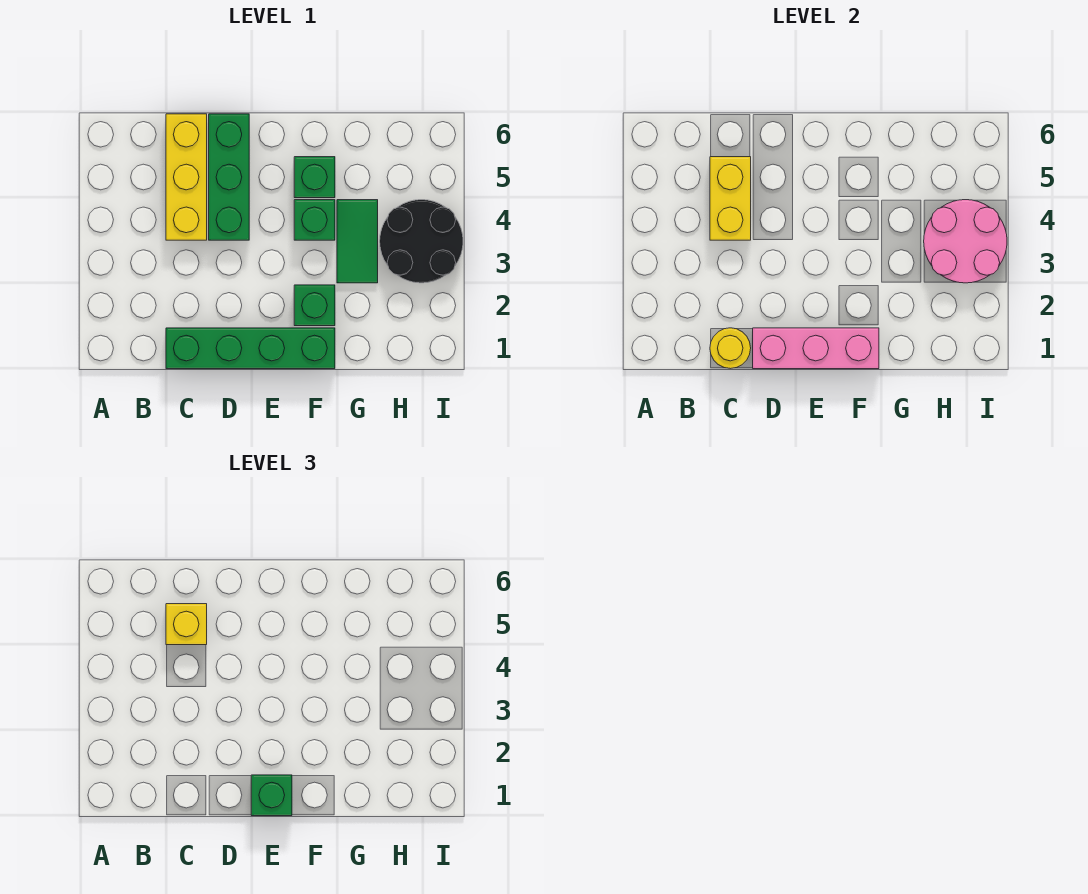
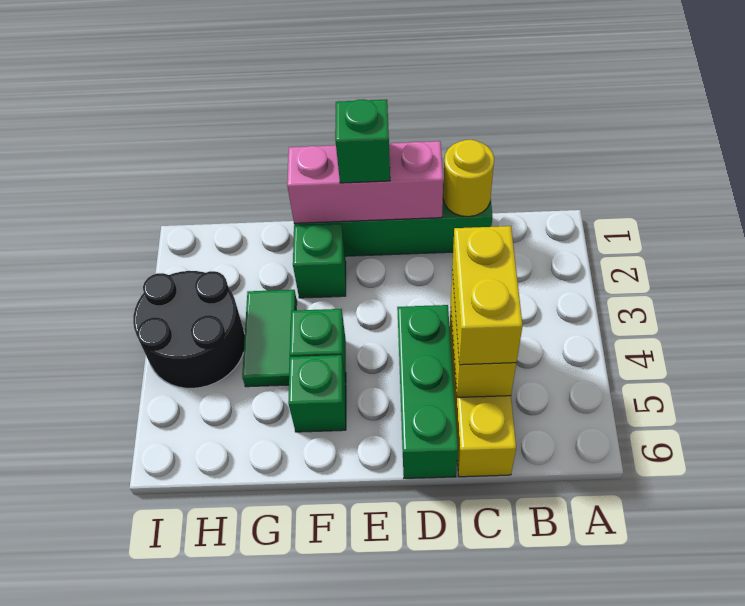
yellow 1x1 brick [166,604,207,645] -> yellow 1x2 brick [452,226,523,365]
pink 2x2 round brick [924,200,1007,283] -> none

